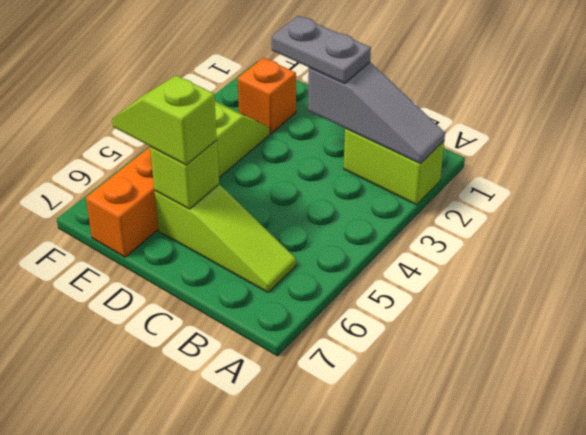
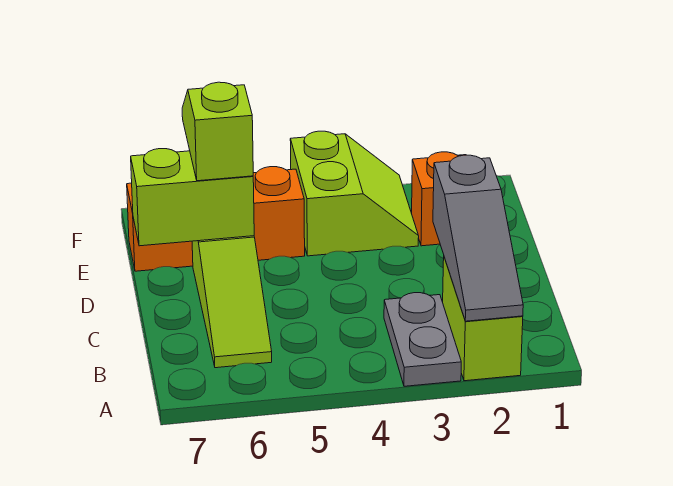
grey 1x2 plate [272,16,371,83] -> grey 1x2 plate moved to [384,293,461,386]
lime 1x1 brick [150,140,219,209] -> lime 1x2 brick [131,149,254,246]

